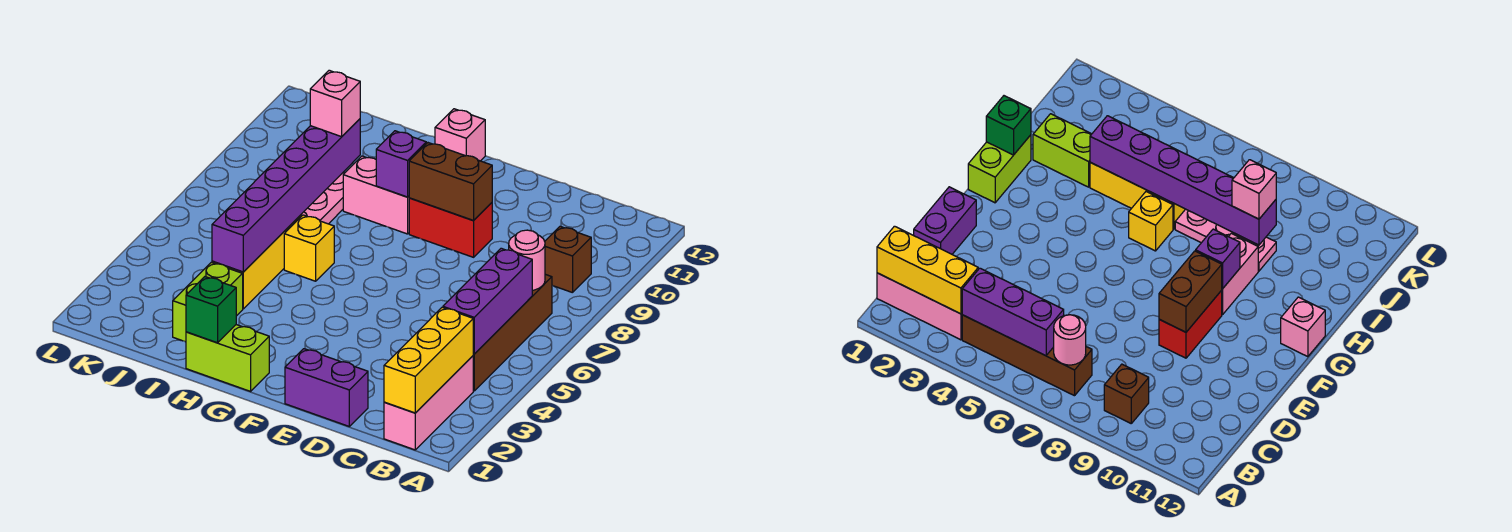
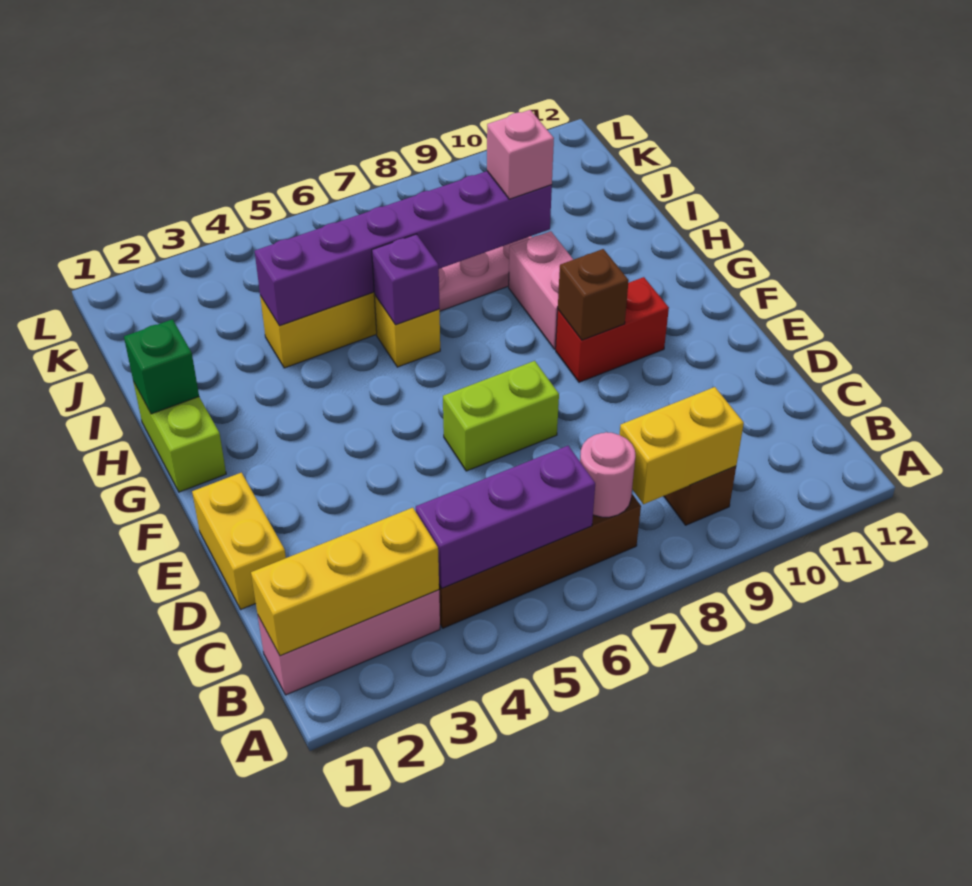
none -> yellow 1x2 brick [620,387,744,504]
purple 1x2 brick [285,349,368,426] -> yellow 1x2 brick [192,473,286,609]
red 1x2 brick [409,198,492,257] -> red 1x2 brick turned to [556,277,669,382]
brown 1x2 brick [409,143,492,221] -> brown 1x1 brick [558,249,629,340]
purple 1x1 brick [376,131,426,197] -> purple 1x1 brick moved to [372,234,439,325]
pink 1x1 brick [435,109,485,161] -> none
lime 1x2 brick [173,262,243,342] -> lime 1x2 brick moved to [443,361,559,471]

